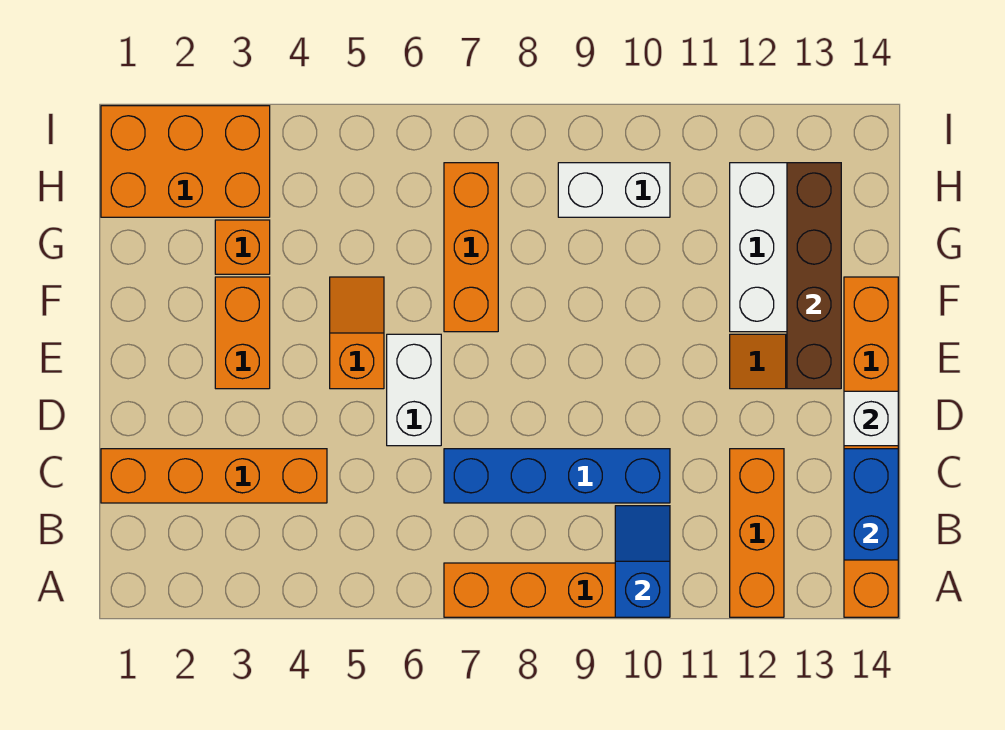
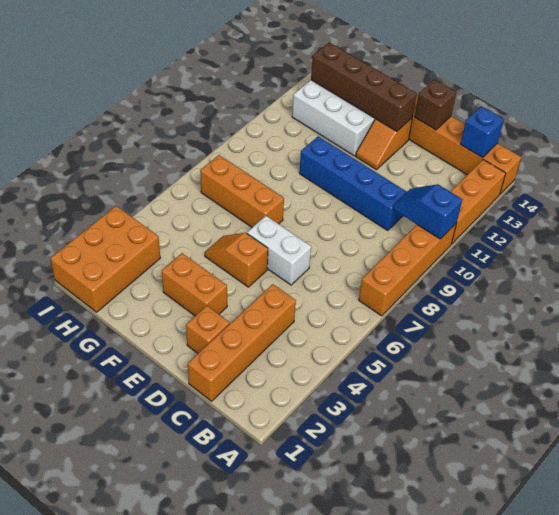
orange 1x3 brick [730,449,784,617] -> orange 1x3 brick turned to [450,160,506,244]
blue 1x2 brick [844,449,898,560] -> blue 1x1 brick [460,106,504,158]
blue 1x4 brick [444,449,670,503] -> blue 1x4 brick turned to [299,136,407,231]
white 1x1 brick [844,391,898,446] -> brown 1x1 brick [415,80,456,130]
orange 1x1 brick [215,220,270,274] -> orange 1x1 brick moved to [186,306,230,353]
white 1x2 brick [558,163,670,217] -> none

